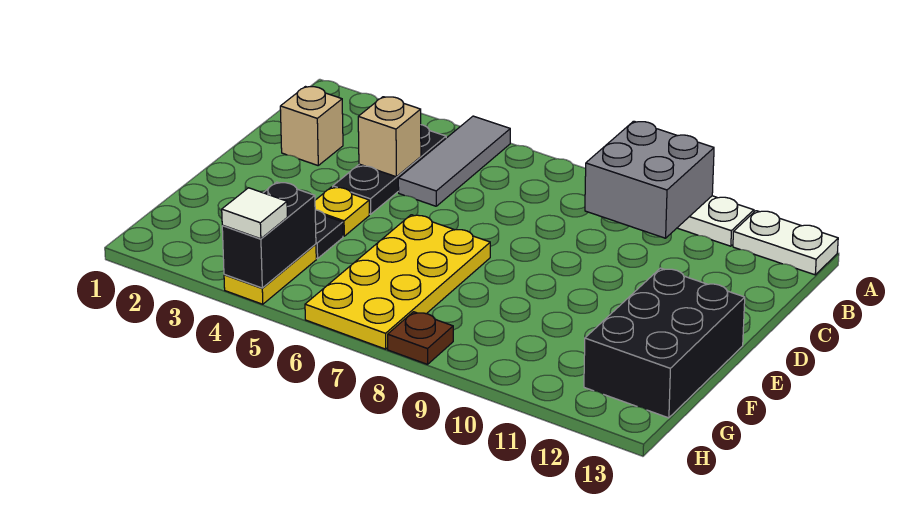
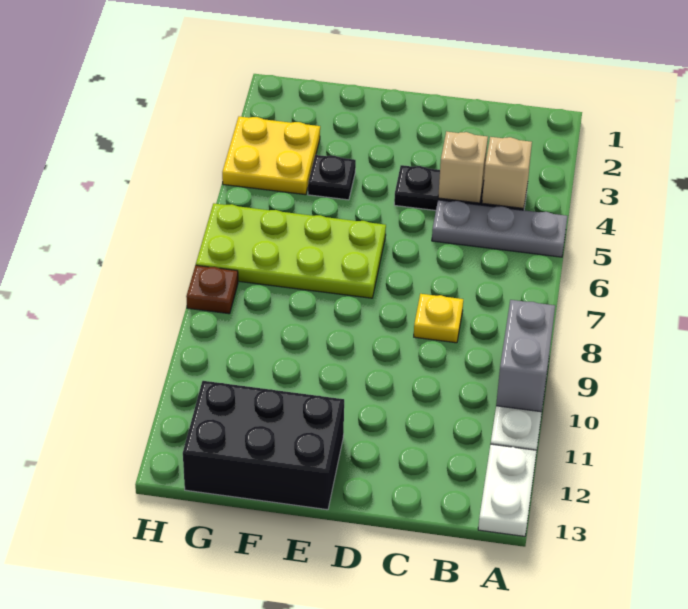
grey 1x3 tile [398,116,510,206] -> grey 1x3 plate [432,200,567,257]
grey 2x2 brick [585,121,714,238] -> grey 1x2 brick [496,300,555,412]
tan 1x1 brick [280,87,343,165] -> tan 1x1 brick moved to [482,137,532,208]
yellow 1x1 plate [315,187,369,236] -> yellow 1x1 plate moved to [414,294,463,343]
yellow 2x4 plate [305,215,490,349] -> lime 2x4 plate [196,203,386,298]
yellow 1x2 plate [224,244,316,304] -> yellow 2x2 plate [222,116,320,195]
black 1x2 brick [222,182,316,288] -> none
white 1x1 tile [222,188,287,239] -> none

